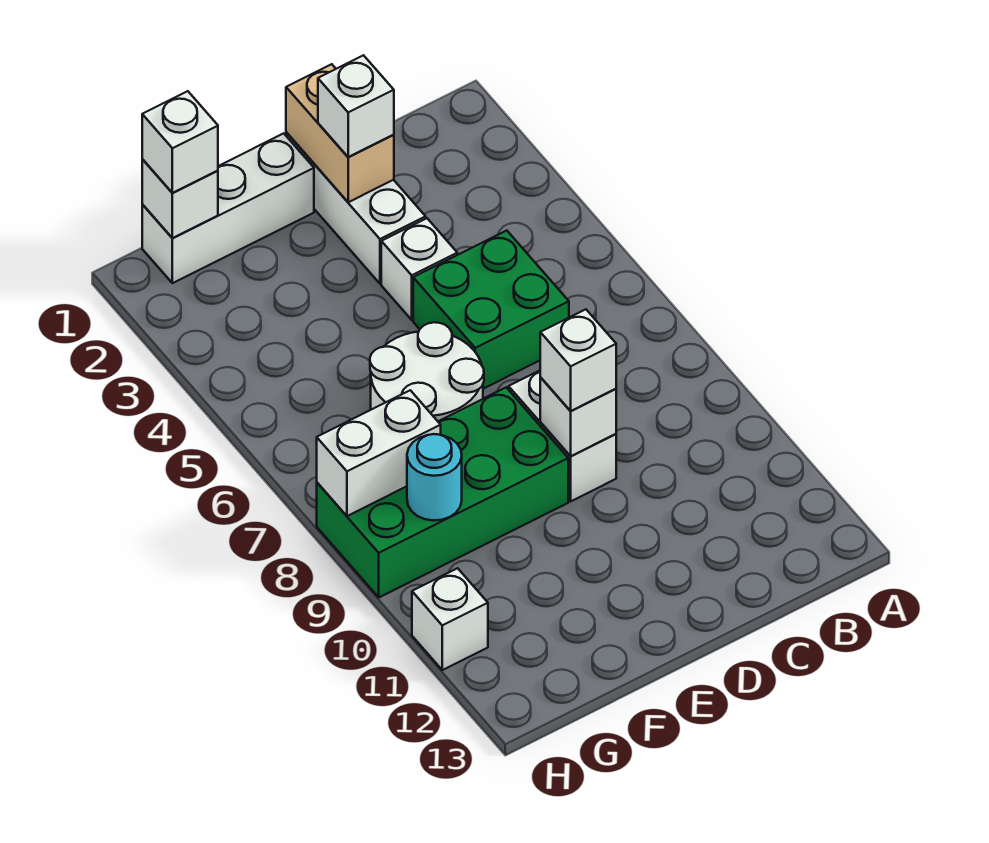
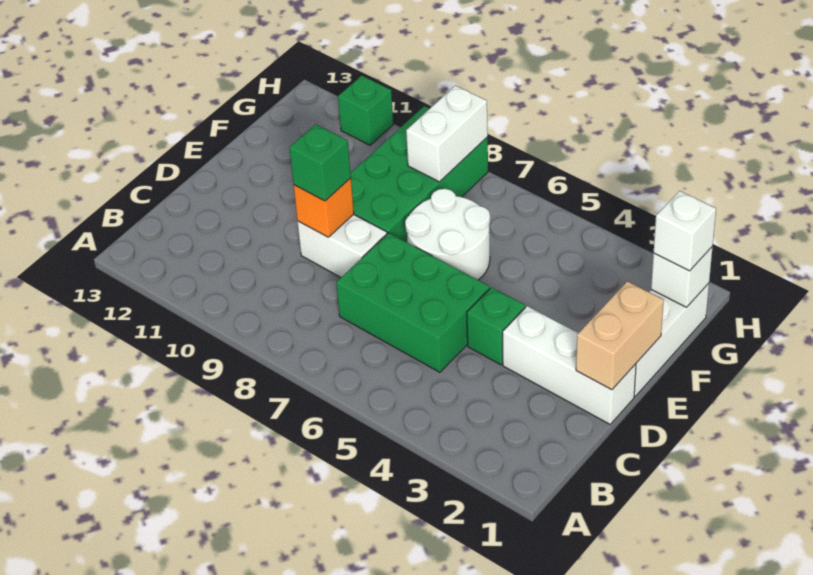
green 2x2 brick [413,231,569,389] -> green 2x3 brick [336,233,490,372]
tan 1x2 brick [286,64,394,202] -> tan 1x2 brick turned to [576,281,664,390]
white 1x1 brick [318,55,394,157] -> none
white 1x1 brick [381,218,457,320] -> green 1x1 brick [467,287,525,365]
white 1x1 brick [540,377,616,456] -> orange 1x1 brick [294,178,354,237]
white 1x1 brick [540,309,616,411] -> green 1x1 brick [289,124,351,201]
cyan 1x1 round brick [407,434,462,521] -> none
white 1x1 brick [412,568,488,670] -> green 1x1 brick [338,76,393,145]

